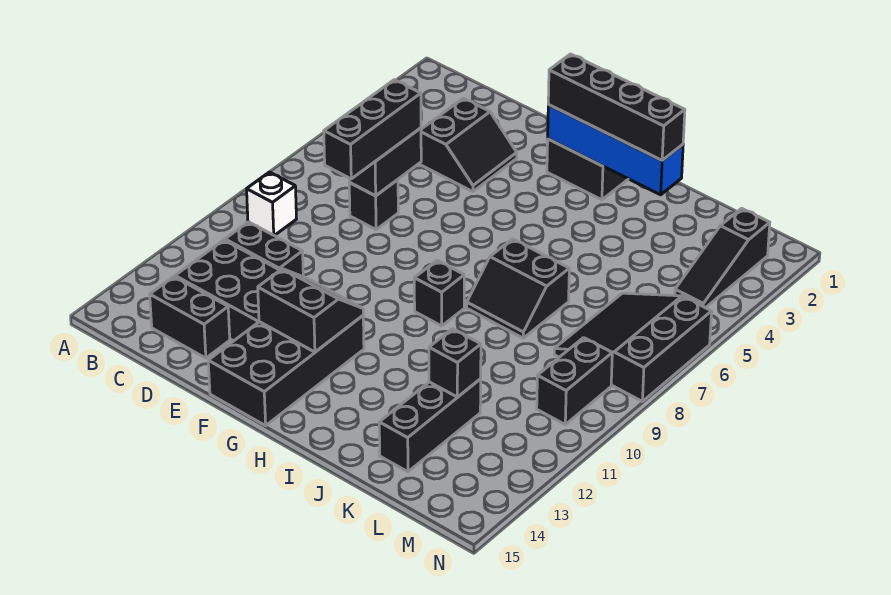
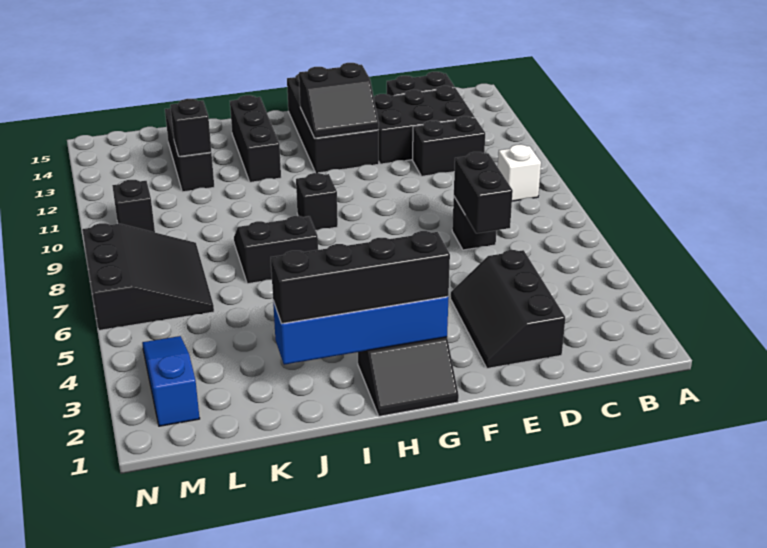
black 2x2 slope [419,98,517,192] -> black 2x3 slope [450,250,566,368]
black 1x3 brick [324,80,421,179] -> black 1x3 brick moved to [230,95,281,182]
black 1x3 slope [675,208,770,308] -> blue 1x3 slope [142,336,200,426]
black 1x2 brick [537,338,612,424] -> black 1x1 brick [112,180,155,232]

